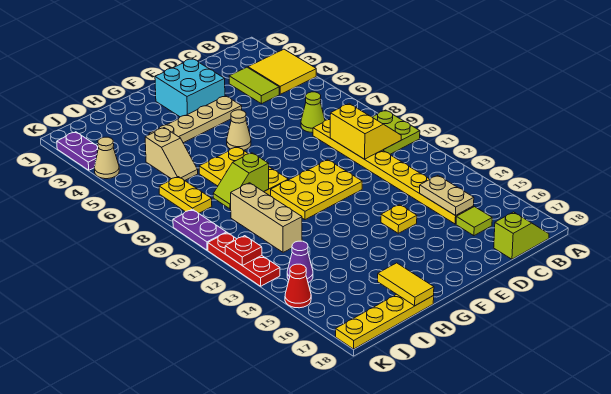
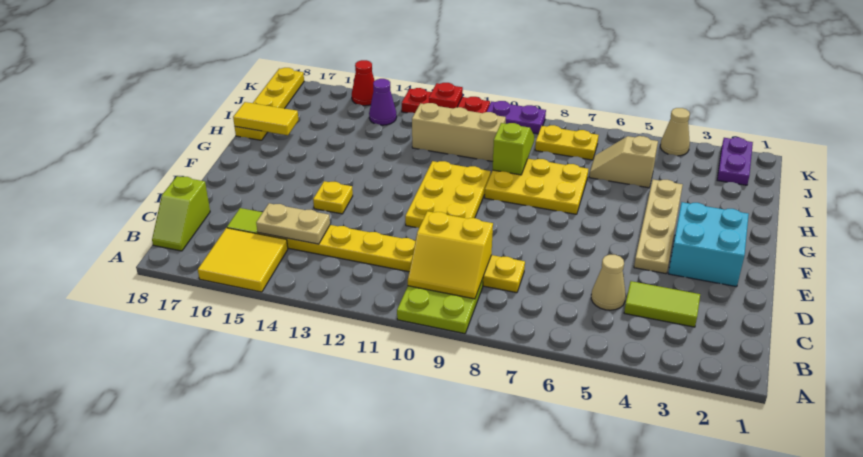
yellow 2x2 tile [248,49,316,94] -> yellow 2x2 tile moved to [198,228,288,292]
lime 1x1 cone [301,92,325,133] -> none
tan 1x1 cone [227,110,251,150] -> tan 1x1 cone moved to [591,255,626,310]
purple 1x2 plate [57,132,98,170] -> purple 1x2 plate turned to [717,137,753,185]

